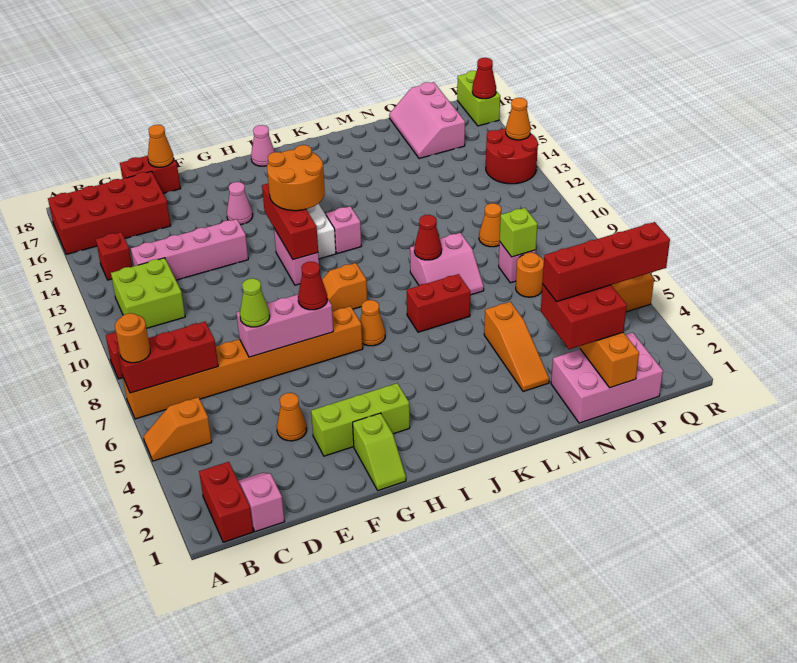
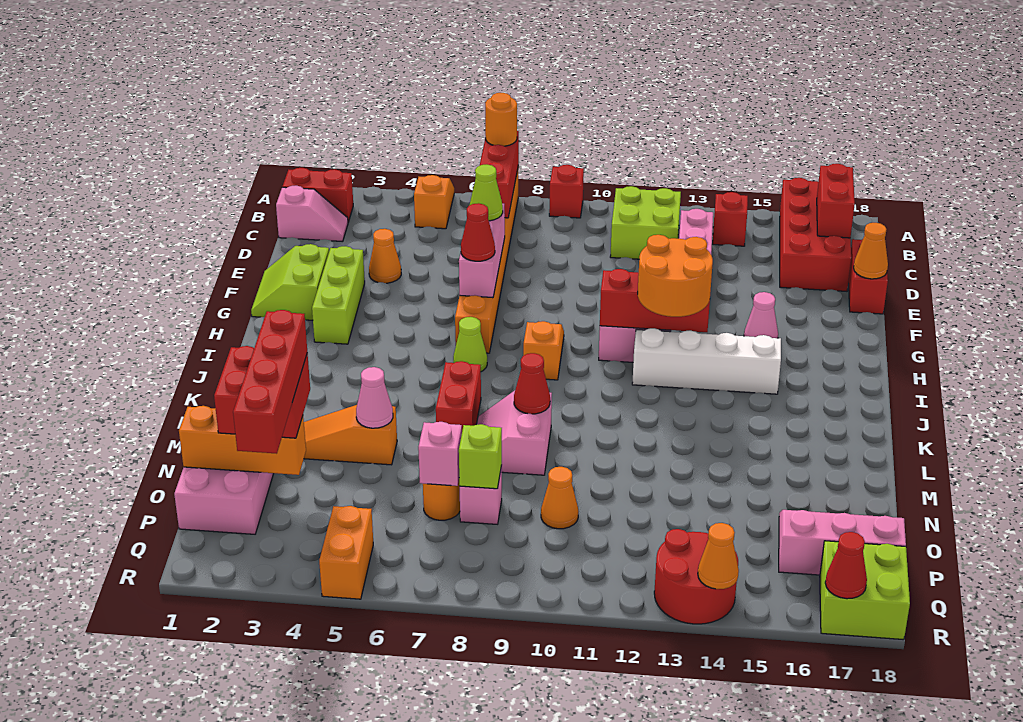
none -> red 1x2 brick [817,164,855,238]
lime 1x2 slope [353,413,406,490] -> lime 2x2 slope [251,244,329,320]
orange 1x1 cone [360,300,385,346] -> lime 1x1 cone [453,317,487,372]
pink 1x1 cone [251,125,275,166] -> pink 1x1 cone moved to [356,367,393,428]
pink 1x1 brick [326,206,361,254] -> pink 1x1 brick moved to [418,422,462,486]
lime 1x2 brick [457,71,500,126] -> lime 2x2 brick [820,541,910,640]

